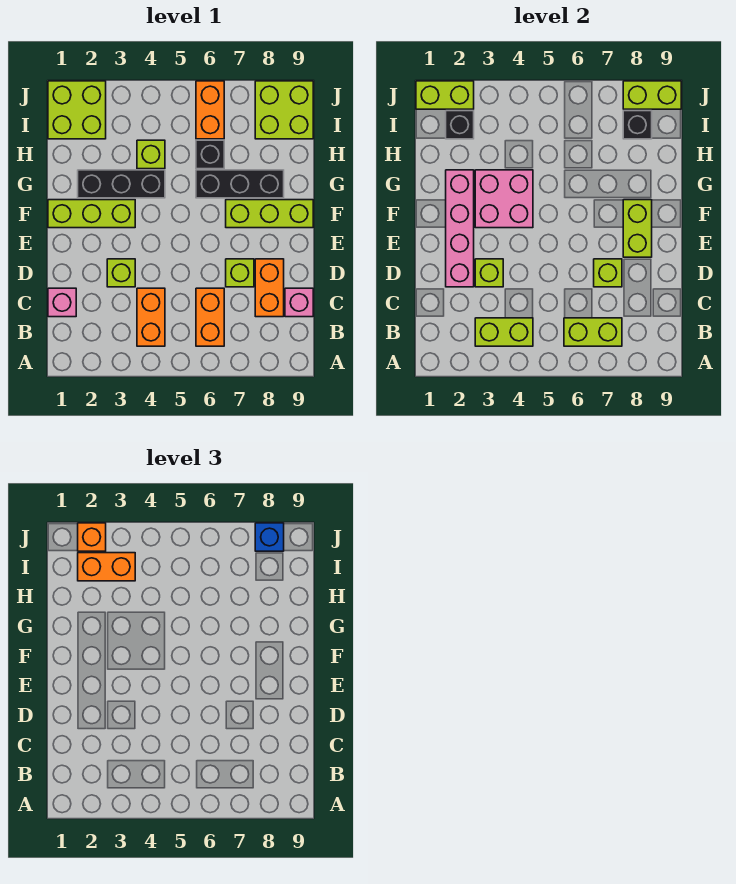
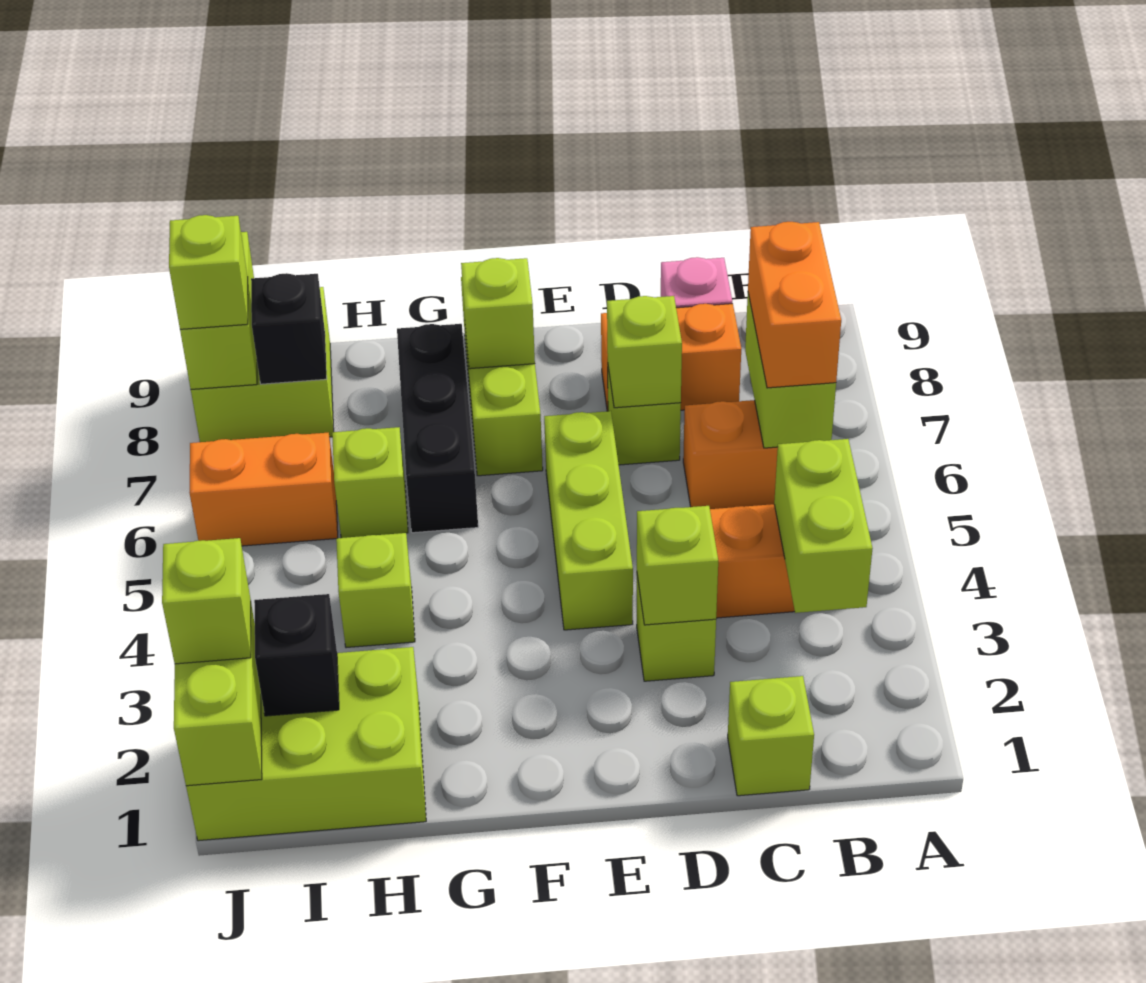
pink 1x1 brick [48,288,76,317] -> lime 1x1 brick [728,676,814,796]
pink 1x4 brick [446,170,474,287] -> none
lime 1x2 brick [623,200,652,257] -> lime 1x1 brick [461,258,535,369]
lime 1x3 brick [48,200,135,228] -> lime 1x3 brick moved to [544,411,633,630]
pink 2x2 brick [475,170,533,228] -> none
black 1x3 brick [78,170,165,198] -> none
black 1x1 brick [196,140,224,169] -> lime 1x1 brick [332,427,408,538]
lime 2x2 brick [48,81,106,139] -> lime 2x3 brick [186,647,426,841]
orange 1x2 brick [78,553,135,581] -> orange 1x2 brick moved to [748,222,841,388]
orange 1x1 brick [78,523,106,551] -> lime 1x1 brick [162,538,251,664]
blue 1x1 brick [255,523,284,551] -> lime 1x1 brick [169,215,248,329]

